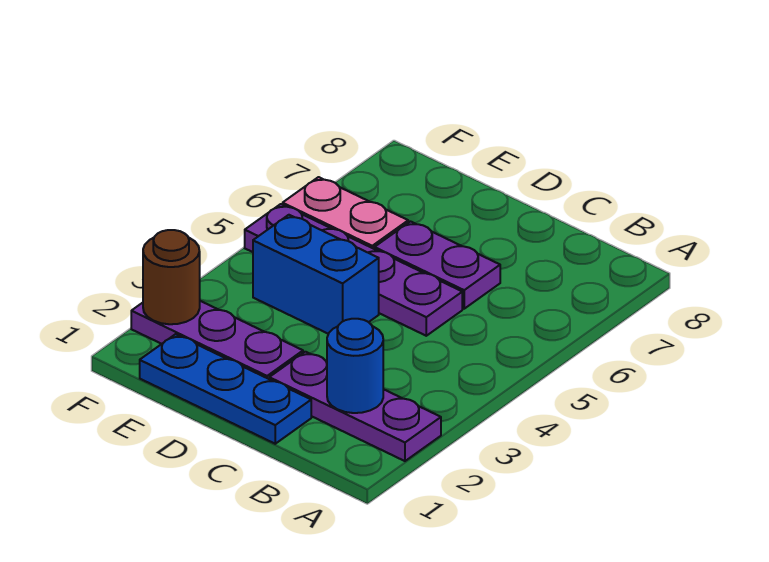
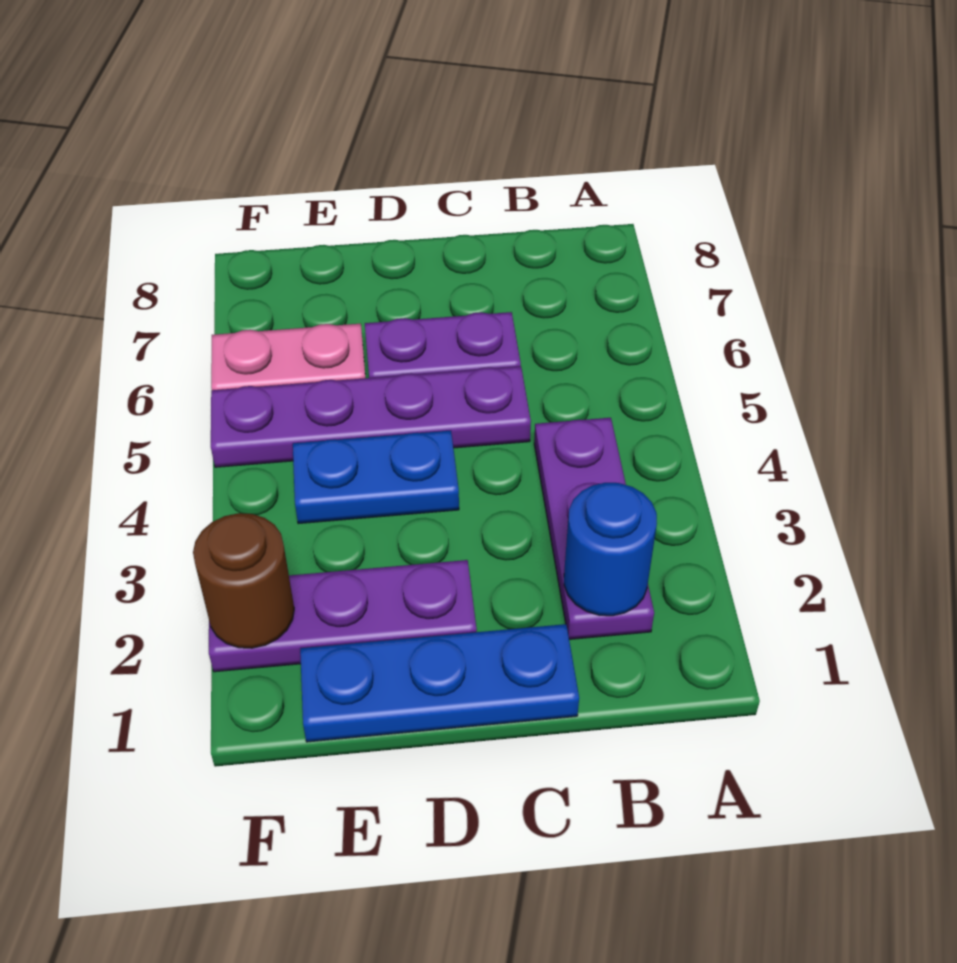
purple 1x3 plate [269,352,441,461] -> purple 1x3 plate turned to [534,418,654,639]
blue 1x2 brick [253,215,379,334] -> blue 1x2 plate [293,430,459,524]

